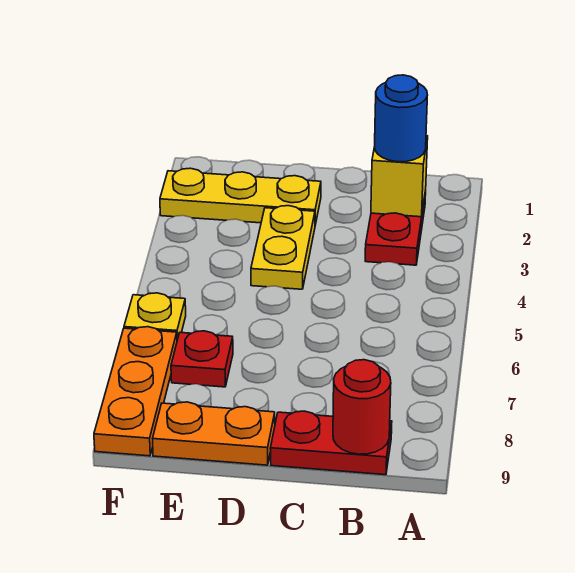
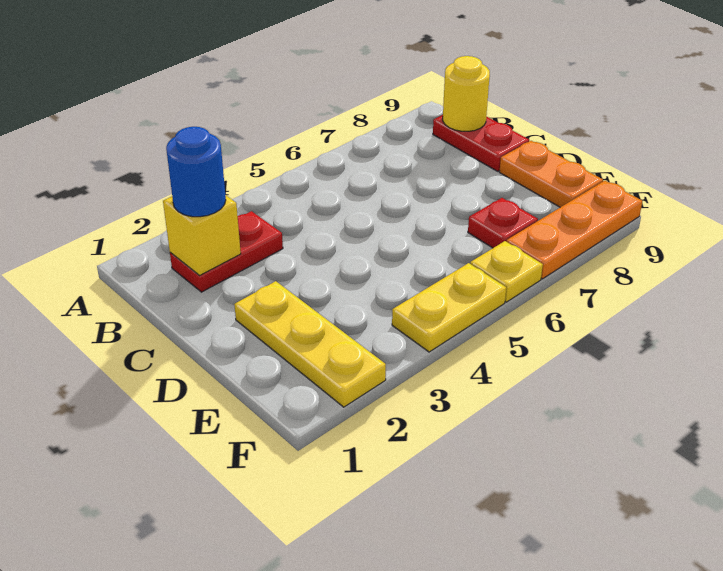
red 1x1 round brick [333,360,391,454] -> yellow 1x1 round brick [443,56,490,131]
yellow 1x2 plate [251,206,315,289] -> yellow 1x2 plate moved to [392,263,506,352]

